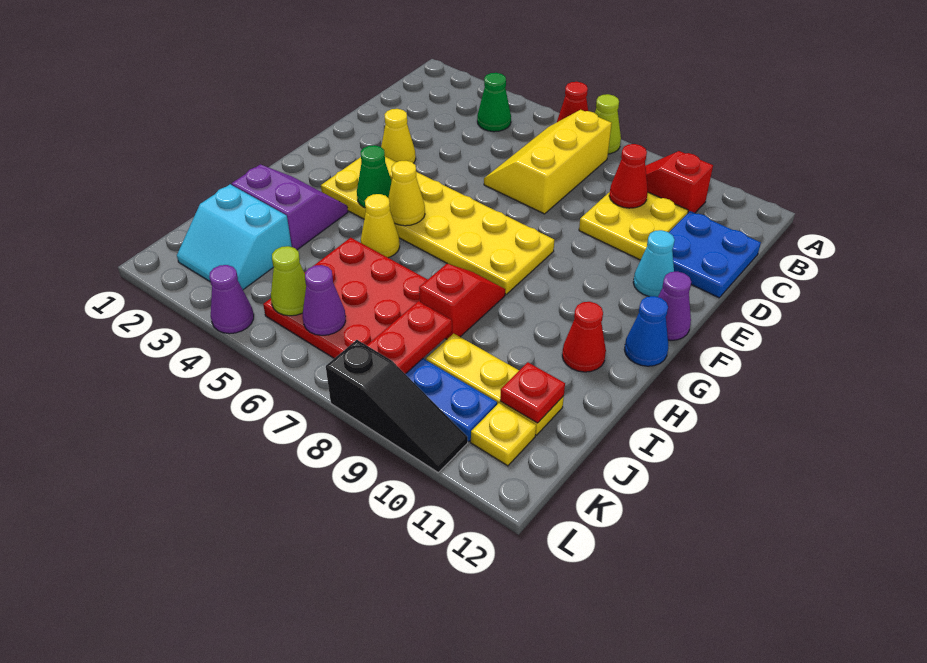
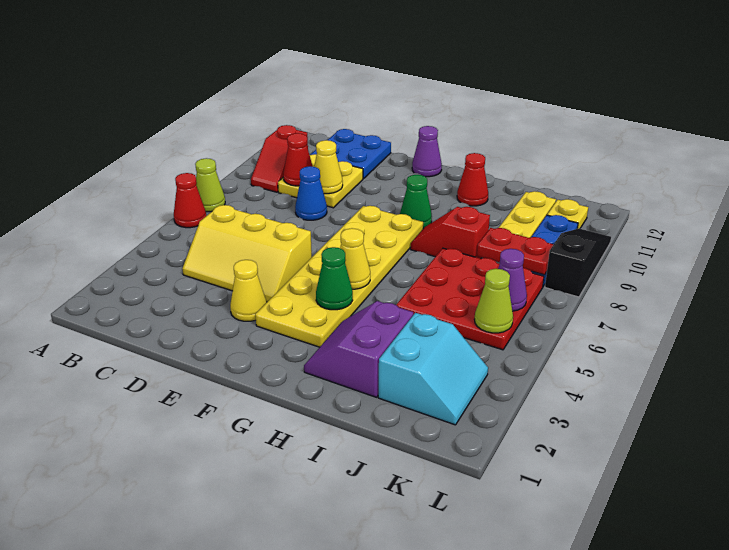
green 1x1 cone [477,73,511,132] -> green 1x1 cone moved to [400,175,432,228]
yellow 2x3 slope [484,110,612,214] -> yellow 2x3 slope moved to [182,205,312,302]
cyan 1x1 cone [633,230,675,297] -> none
blue 1x1 cone [625,296,668,366] -> blue 1x1 cone moved to [295,166,327,220]
yellow 1x1 cone [361,194,400,258] -> yellow 1x1 cone moved to [314,140,343,194]
red 1x1 plate [500,362,565,423] -> none
purple 1x1 cone [209,265,254,334] -> none

